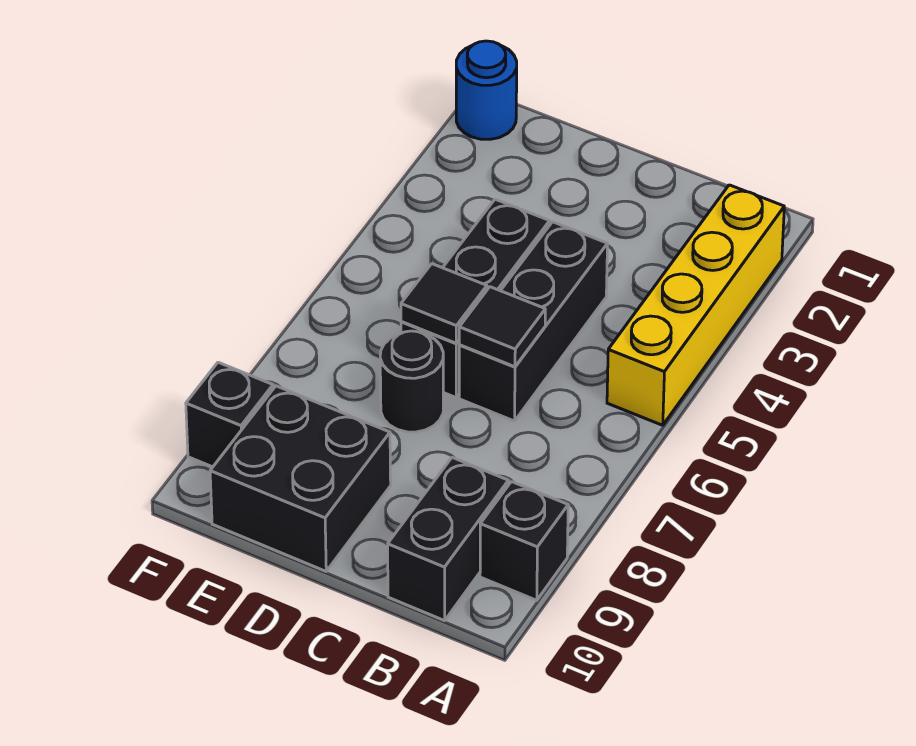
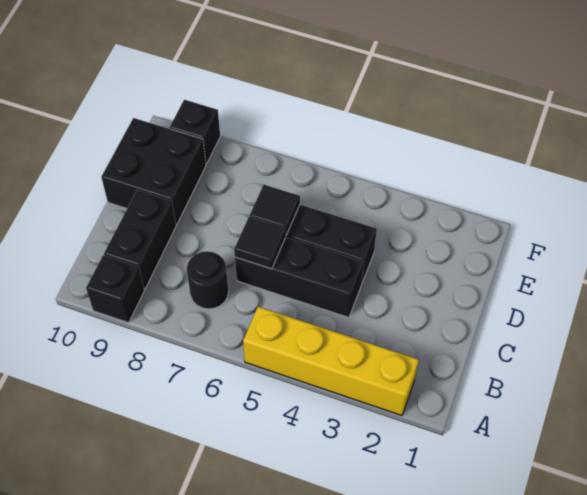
black 1x2 brick [388,458,508,621] -> black 1x2 brick turned to [104,190,176,289]
black 1x1 round brick [380,331,443,432] -> black 1x1 round brick moved to [187,251,229,309]
blue 1x1 round brick [456,41,517,139] -> none

